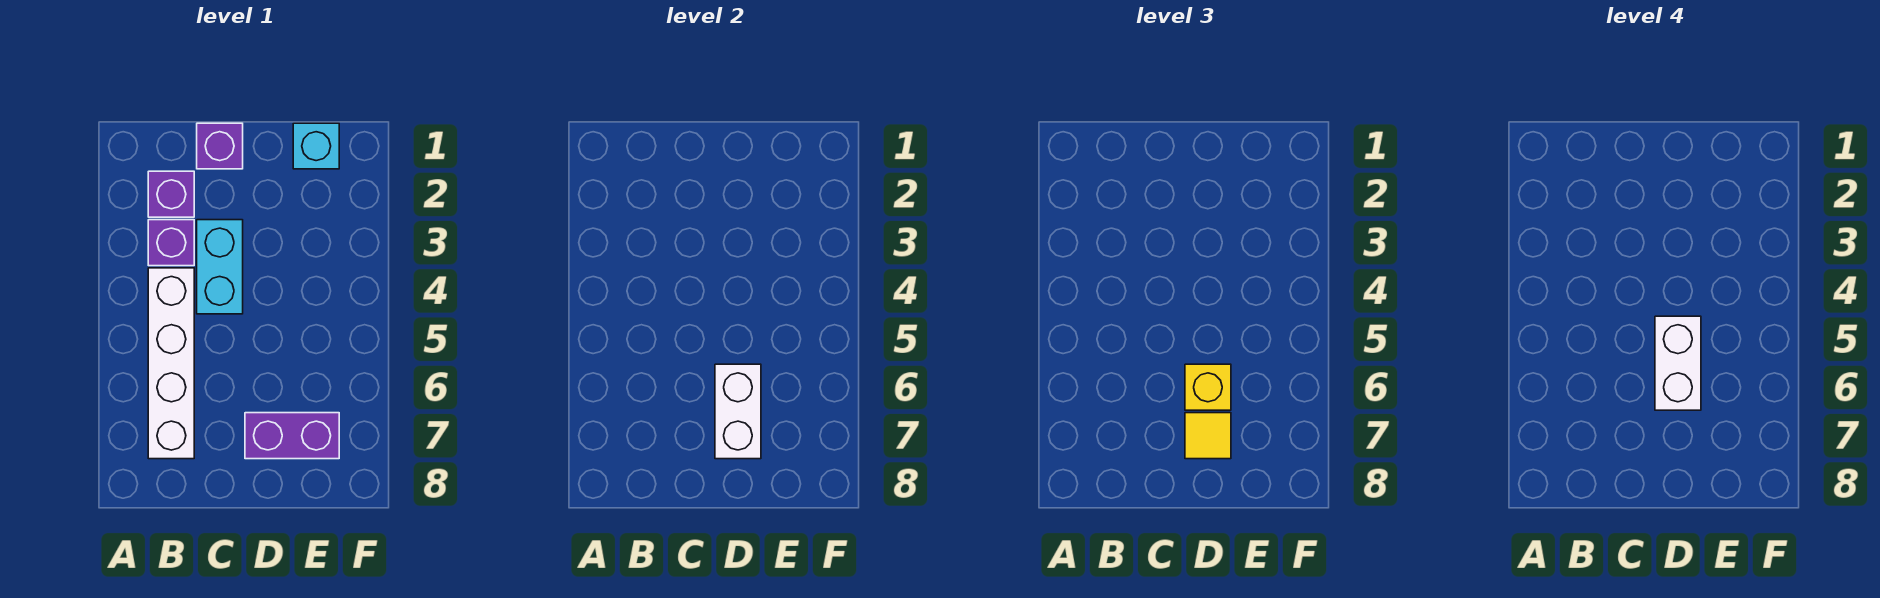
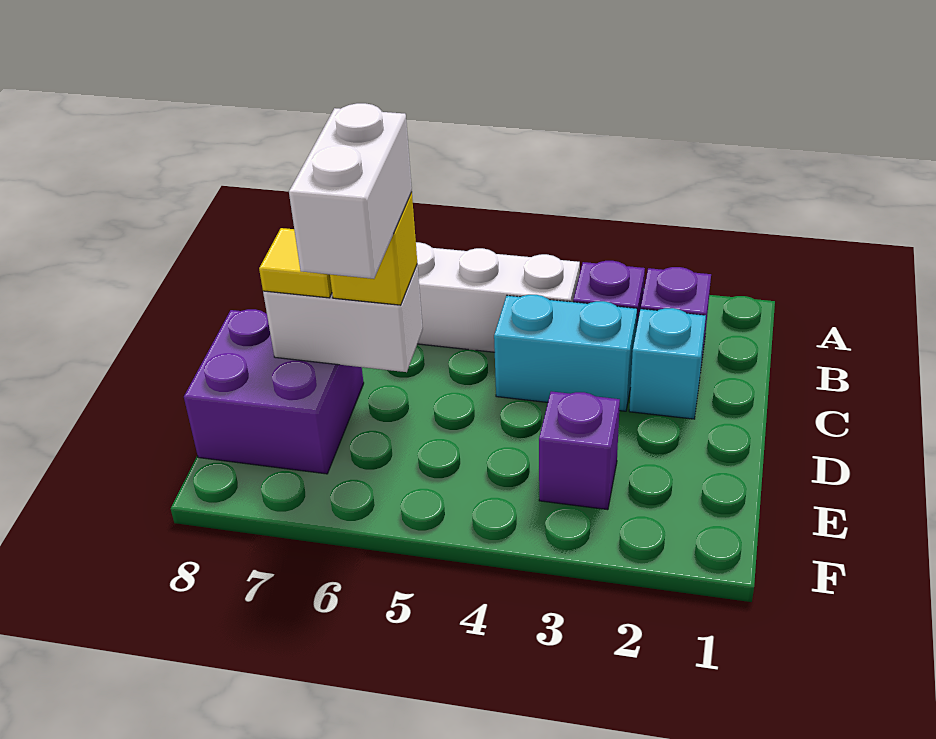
purple 1x1 brick [197,123,243,169] -> purple 1x1 brick moved to [539,391,620,510]
white 1x2 brick [1655,316,1701,410] -> white 1x2 brick turned to [289,103,412,279]
purple 1x2 brick [245,413,339,459] -> purple 2x2 brick [184,309,364,474]
cyan 1x1 brick [293,123,339,169] -> cyan 1x1 brick moved to [629,308,706,419]

